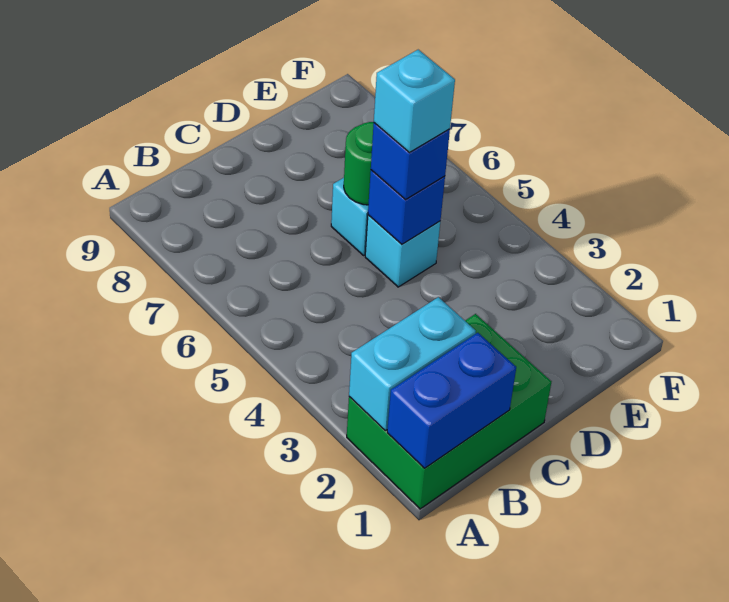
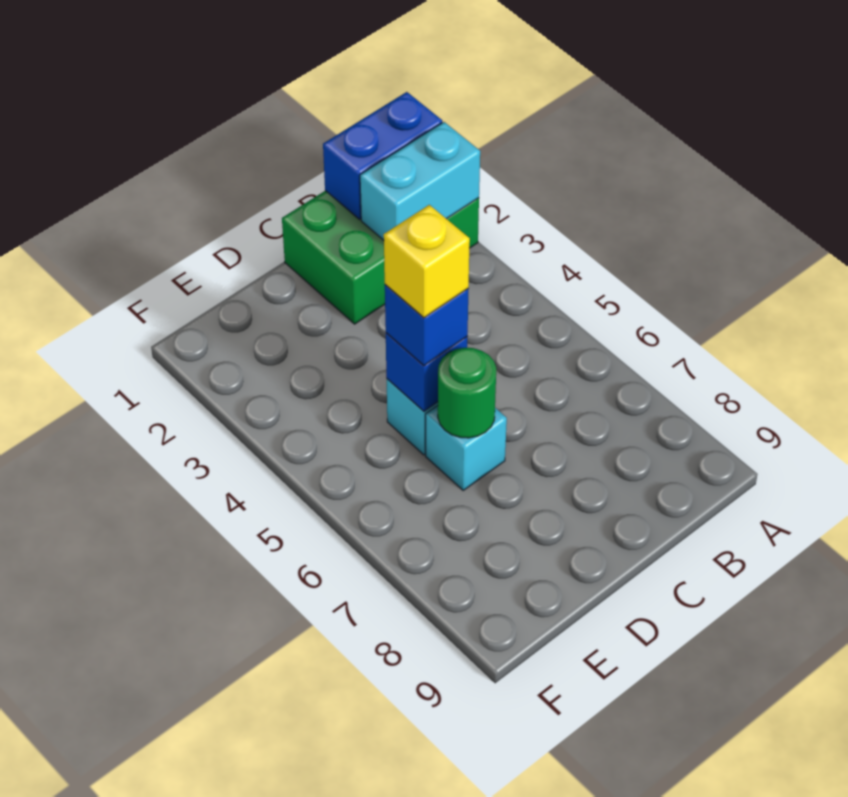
cyan 1x1 brick [374,50,455,152] -> yellow 1x1 brick [384,205,470,318]

